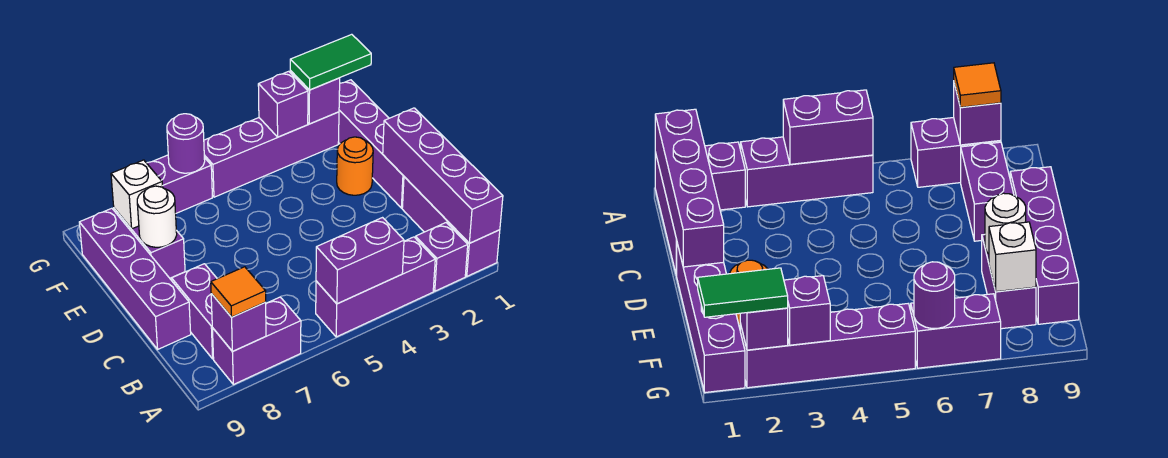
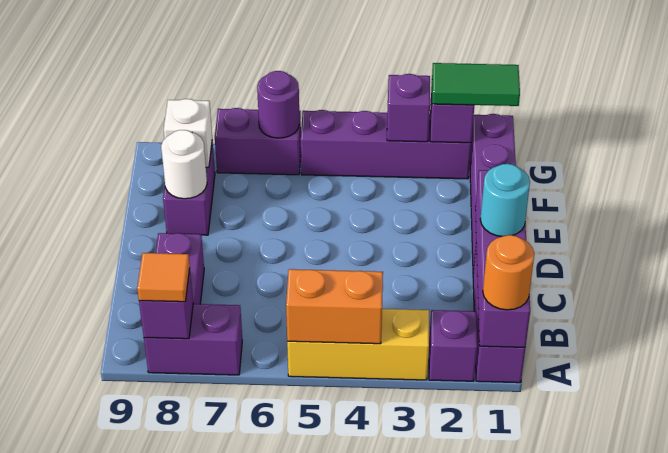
purple 1x3 brick [316,237,435,337] -> yellow 1x3 brick [287,309,429,380]
purple 1x2 brick [316,218,404,304] -> orange 1x2 brick [286,269,383,344]
none -> cyan 1x1 round brick [480,164,530,236]
purple 1x4 brick [79,208,191,349] -> none
orange 1x1 round brick [337,137,373,195] -> orange 1x1 round brick moved to [483,235,534,310]

